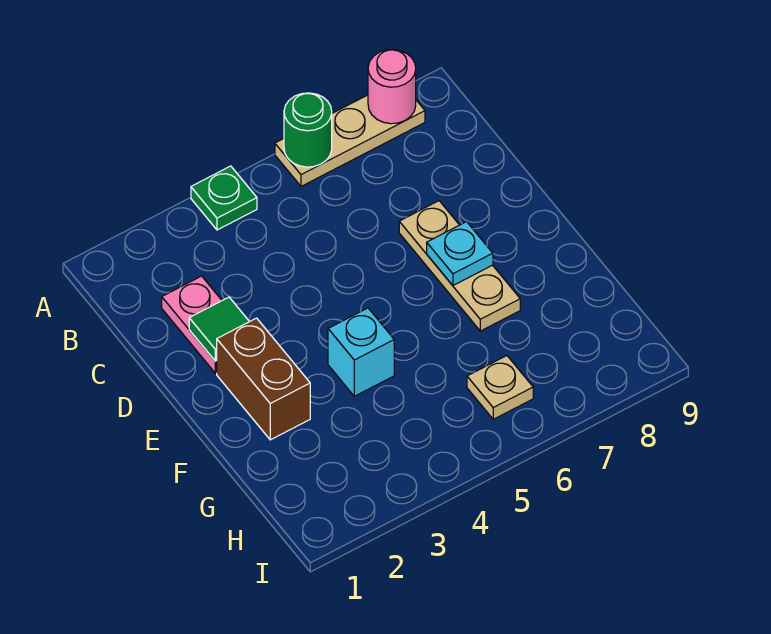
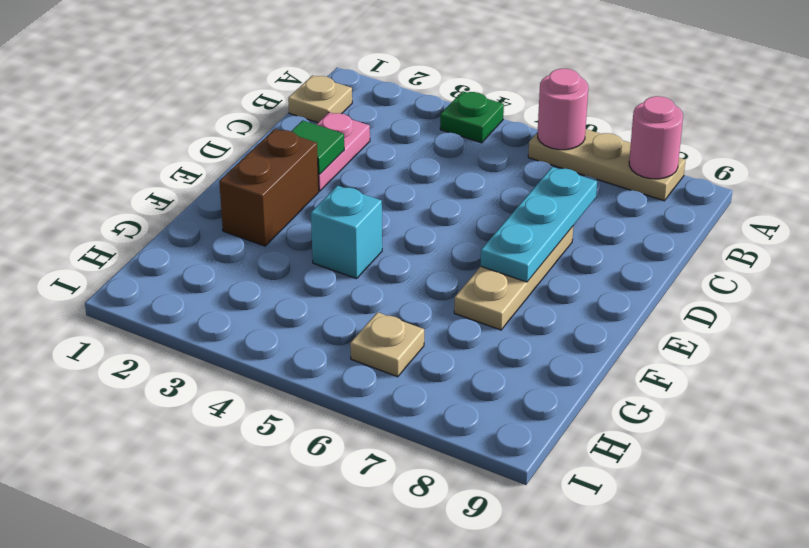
green 1x1 round brick [284,93,332,167] -> pink 1x1 round brick [538,69,588,150]
none -> tan 1x1 plate [288,75,352,123]
cyan 1x1 plate [427,222,493,285] -> cyan 1x3 plate [480,167,597,282]

